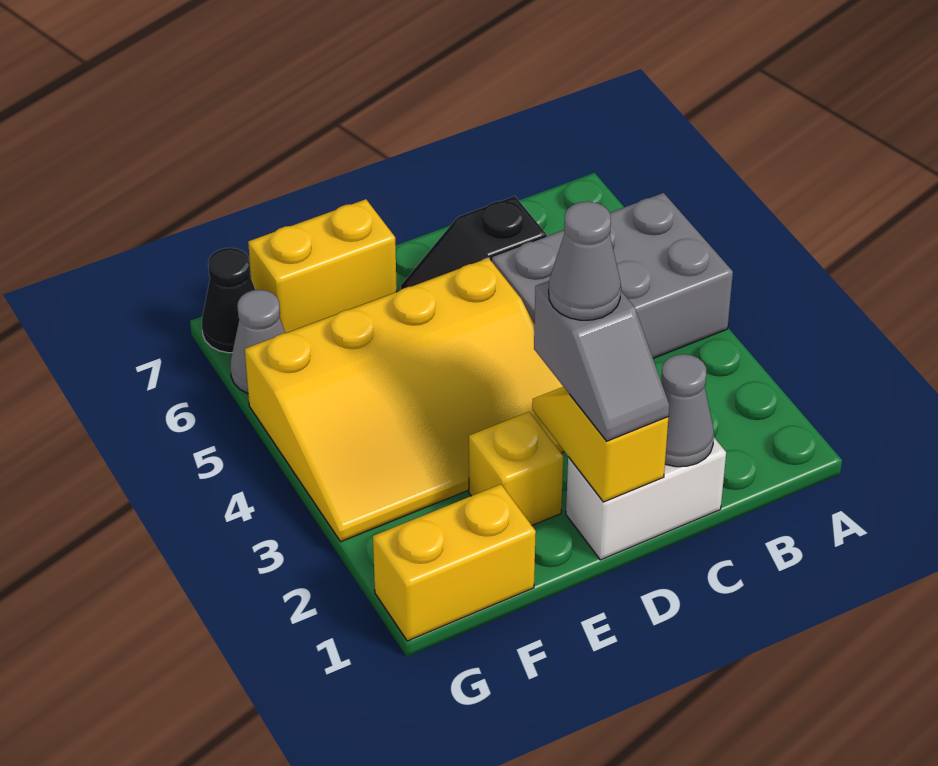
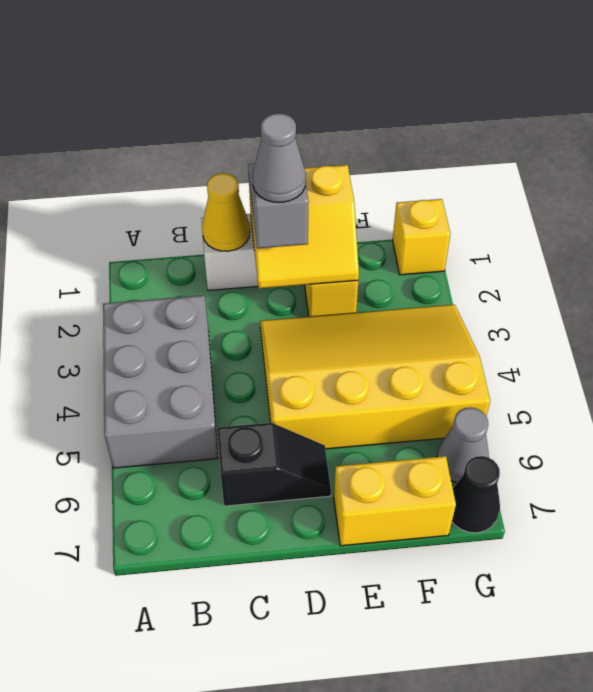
grey 2x3 brick [491,193,733,358] -> grey 2x3 brick turned to [103,295,218,468]
grey 1x1 cone [661,354,714,467] -> yellow 1x1 cone [202,173,250,251]
yellow 1x2 slope [532,387,668,502] -> yellow 2x2 slope [249,165,359,288]
yellow 1x2 brick [373,484,536,641] -> yellow 1x1 brick [393,199,450,275]

